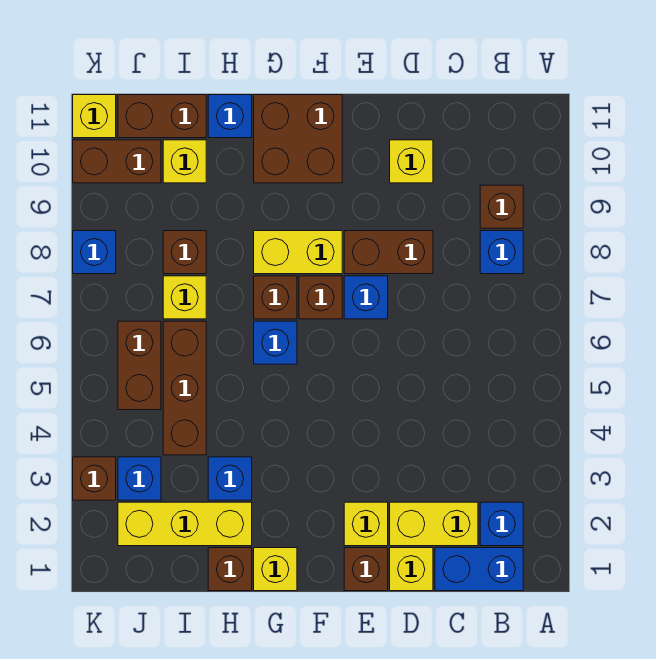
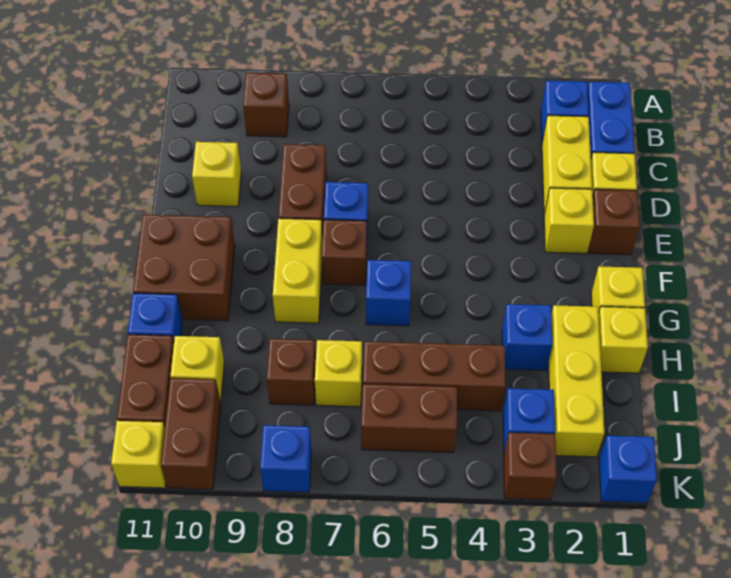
blue 1x1 brick [480,231,523,274] -> blue 1x1 brick moved to [599,436,657,503]
brown 1x1 brick [254,276,297,319] -> none
brown 1x1 brick [208,548,252,591] -> yellow 1x1 brick [599,307,648,373]

